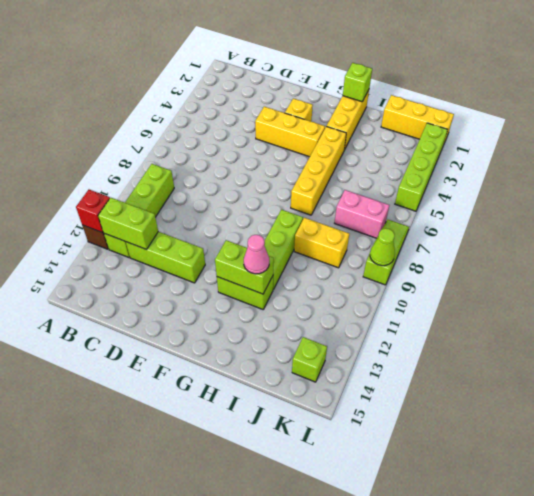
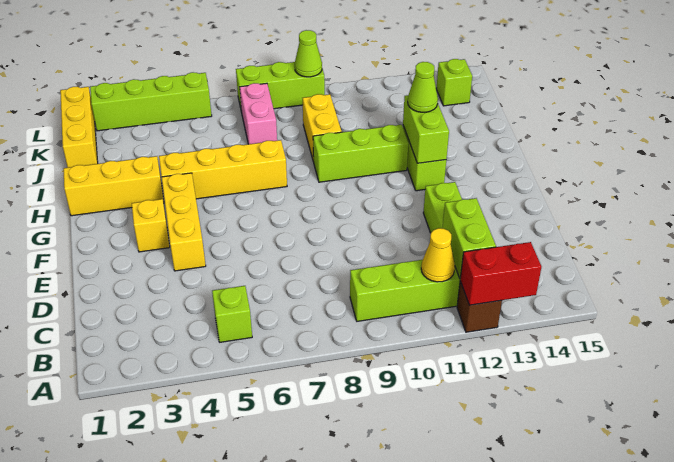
red 1x1 brick [76,190,110,233] -> red 1x2 brick [460,242,541,305]
none -> yellow 1x1 cone [421,228,455,282]
lime 1x1 brick [343,63,372,102] -> lime 1x1 brick moved to [212,286,252,342]
pink 1x1 cone [244,235,269,274] -> lime 1x1 cone [408,62,438,112]
lime 1x3 slope [363,220,409,285] -> lime 1x3 brick [236,62,325,112]

